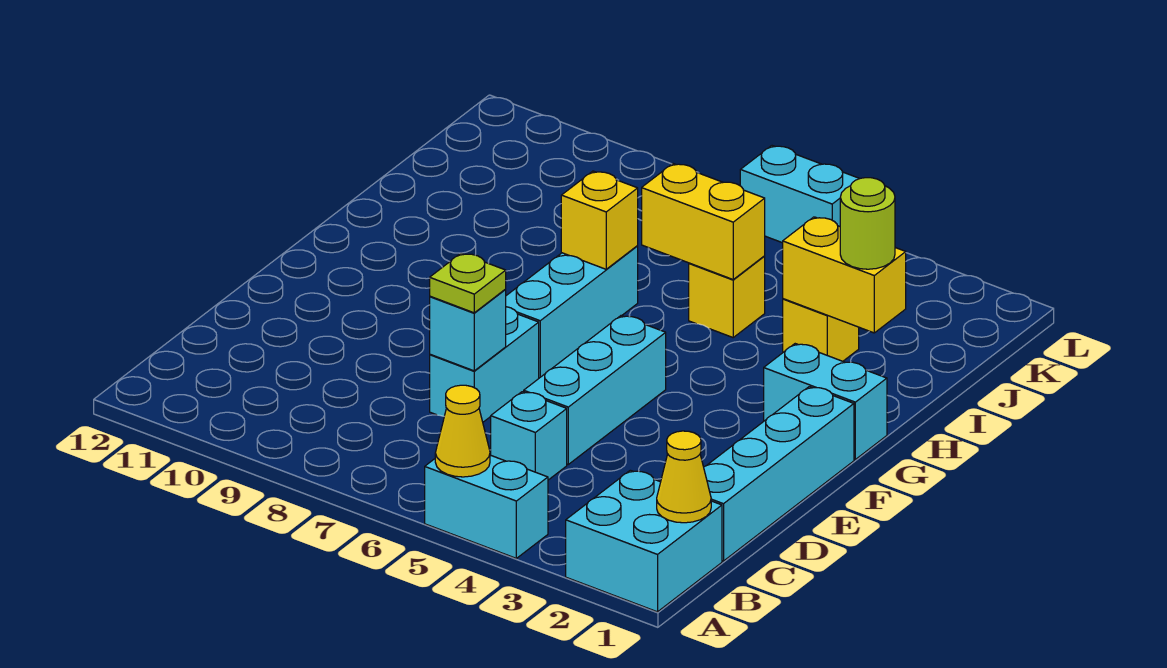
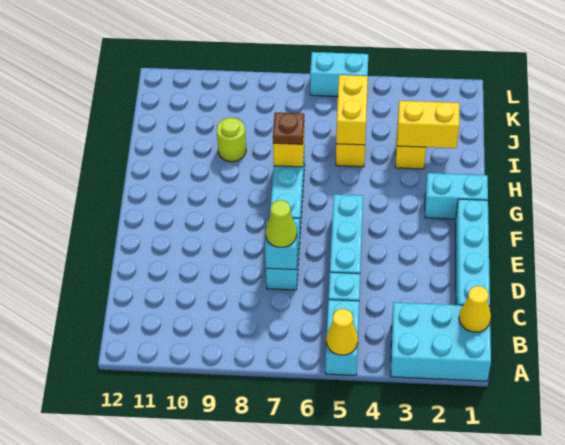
cyan 2x2 brick [566,470,722,612] -> cyan 2x3 brick [391,302,491,381]
cyan 1x2 brick [425,455,548,558] -> cyan 1x2 brick turned to [325,300,359,375]
lime 1x1 plate [430,253,506,313] -> lime 1x1 cone [266,200,297,247]
none -> brown 1x1 plate [273,112,304,144]
lime 1x1 round brick [840,178,895,269] -> lime 1x1 round brick moved to [217,118,246,162]
yellow 1x2 brick [642,164,765,279] -> yellow 1x2 brick turned to [336,75,368,145]

